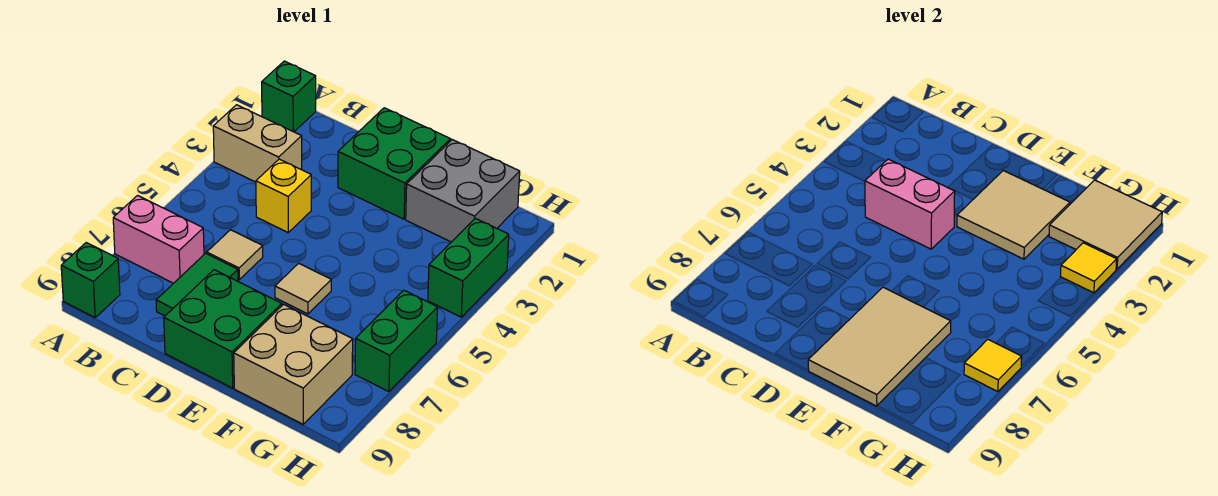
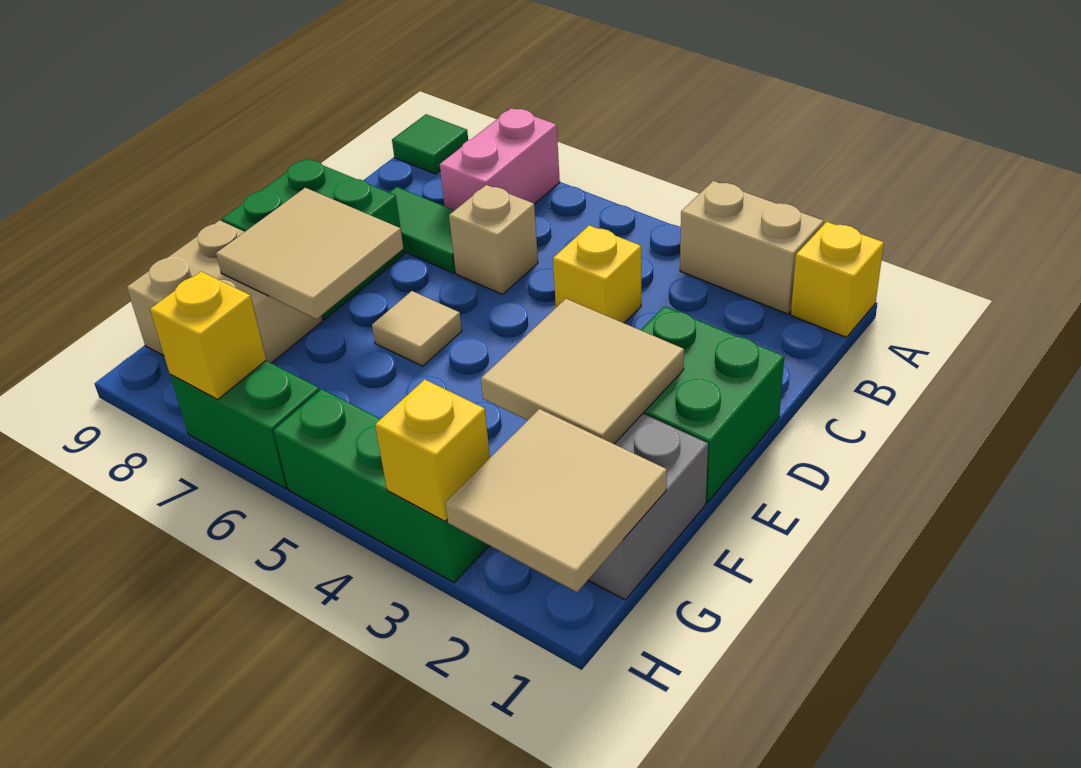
green 1x1 brick [262,61,316,132] -> yellow 1x1 brick [791,222,884,337]
tan 1x2 brick [213,105,302,182] -> tan 1x2 brick turned to [680,181,824,314]
green 1x1 brick [61,243,120,317] -> green 1x1 tile [392,114,468,174]
pink 1x2 brick [865,159,955,249] -> none
tan 1x1 tile [207,230,263,280] -> tan 1x1 brick [449,185,538,294]
tan 2x3 tile [808,287,951,406] -> tan 2x2 tile [216,188,403,319]
green 1x2 brick [428,218,509,317] -> green 1x3 brick [274,389,490,583]
yellow 1x1 tile [1060,243,1117,293] -> yellow 1x1 brick [375,379,490,521]
yellow 1x1 tile [964,339,1022,392] -> yellow 1x1 brick [150,272,266,399]

